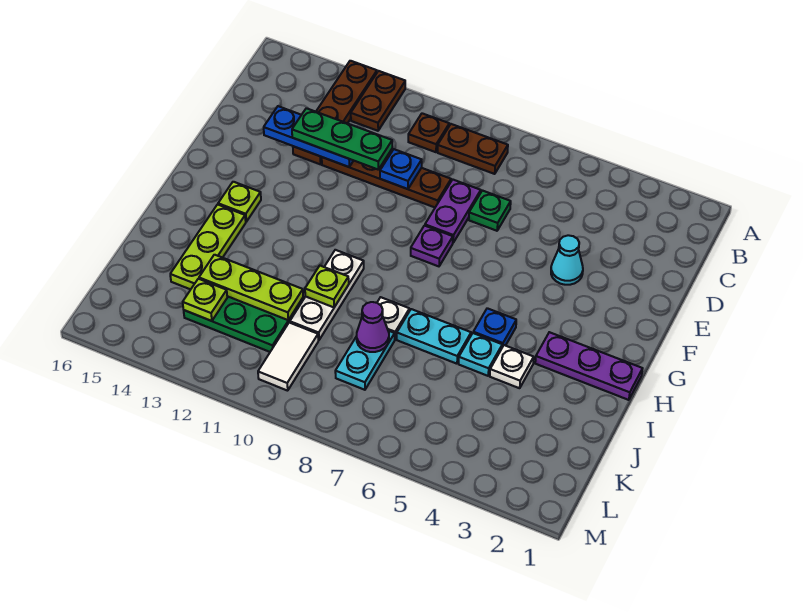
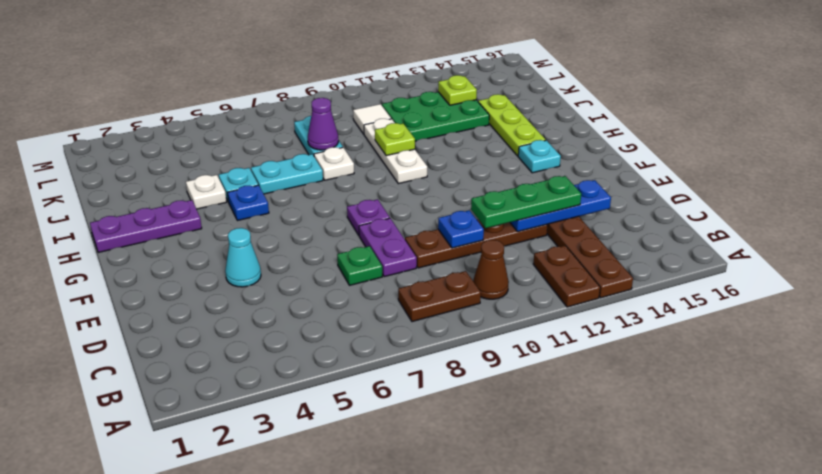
brown 1x1 plate [408,113,449,152] -> brown 1x1 cone [473,240,509,299]
lime 1x1 plate [218,182,261,222] -> cyan 1x1 plate [518,140,561,173]
lime 1x3 plate [199,255,303,320] -> none
white 1x2 tile [258,323,318,391] -> white 1x1 tile [353,104,391,134]

